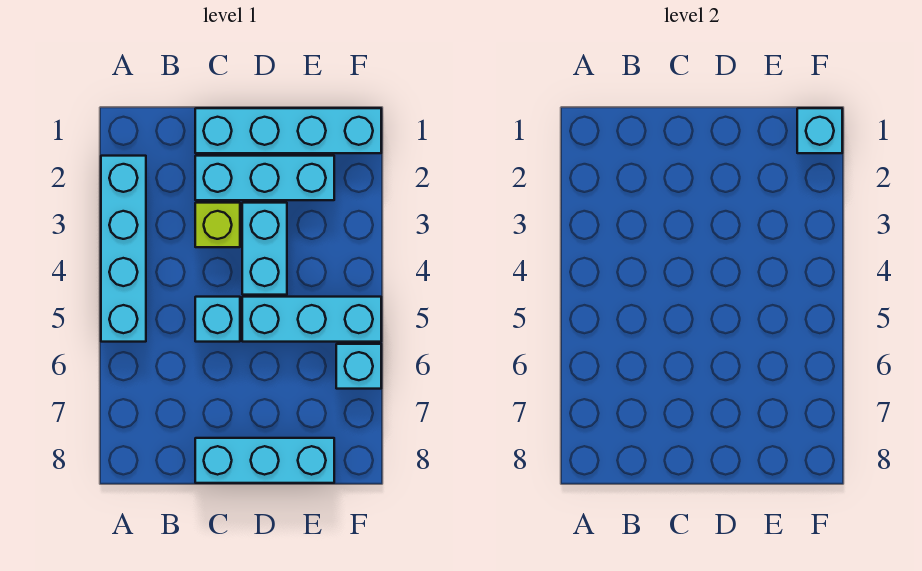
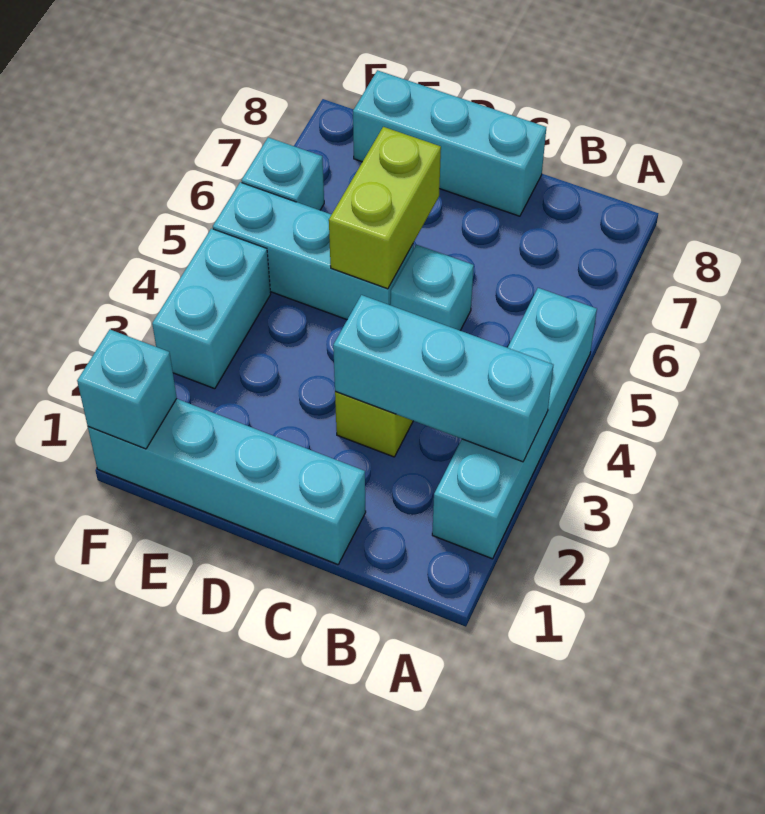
cyan 1x3 brick [195,156,334,200] -> cyan 1x3 brick moved to [333,295,553,462]
cyan 1x2 brick [242,203,287,295] -> cyan 1x2 brick moved to [152,228,271,389]
none -> lime 1x2 brick [329,127,441,289]

